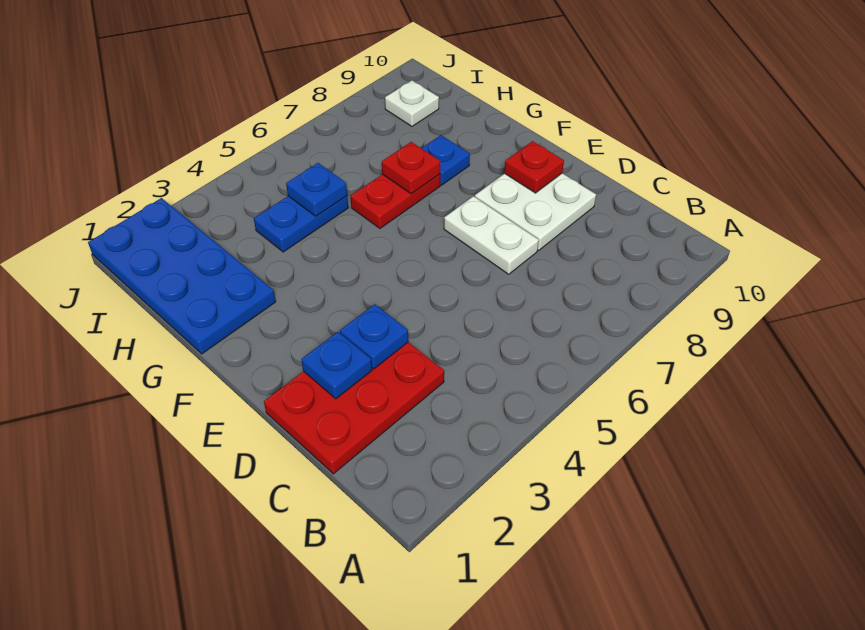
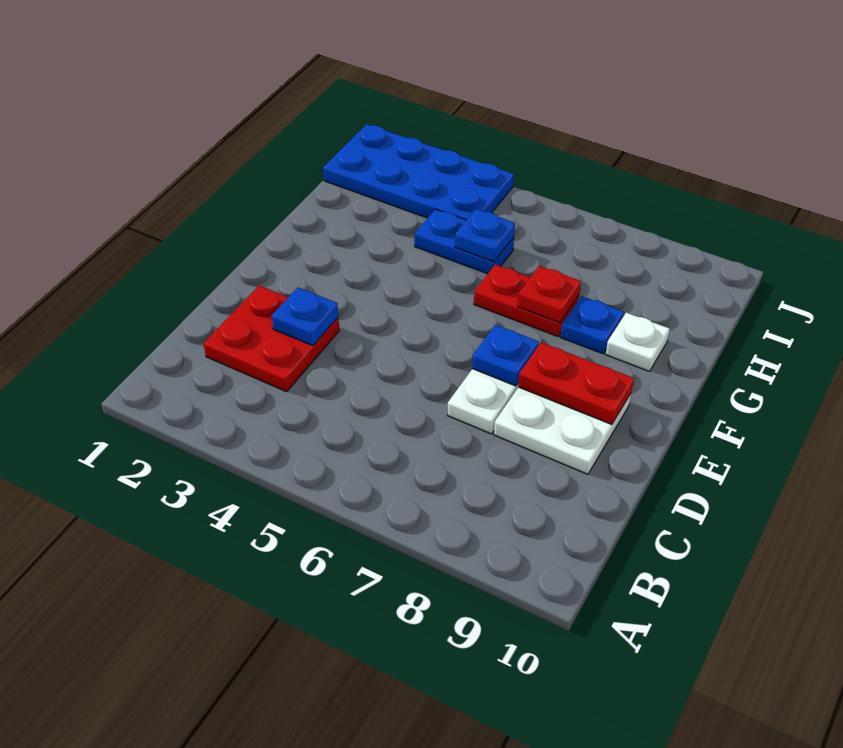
red 2x3 plate [264,342,444,474] -> red 2x2 plate [204,286,339,392]
blue 1x1 plate [301,332,372,399] -> blue 1x1 plate moved to [472,325,539,386]
red 1x1 plate [504,141,564,193] -> red 1x2 plate [518,342,634,425]
blue 2x4 plate [88,198,276,354] -> blue 2x4 plate turned to [323,124,514,220]
white 1x1 plate [385,81,439,126] -> white 1x1 plate moved to [605,313,670,371]

